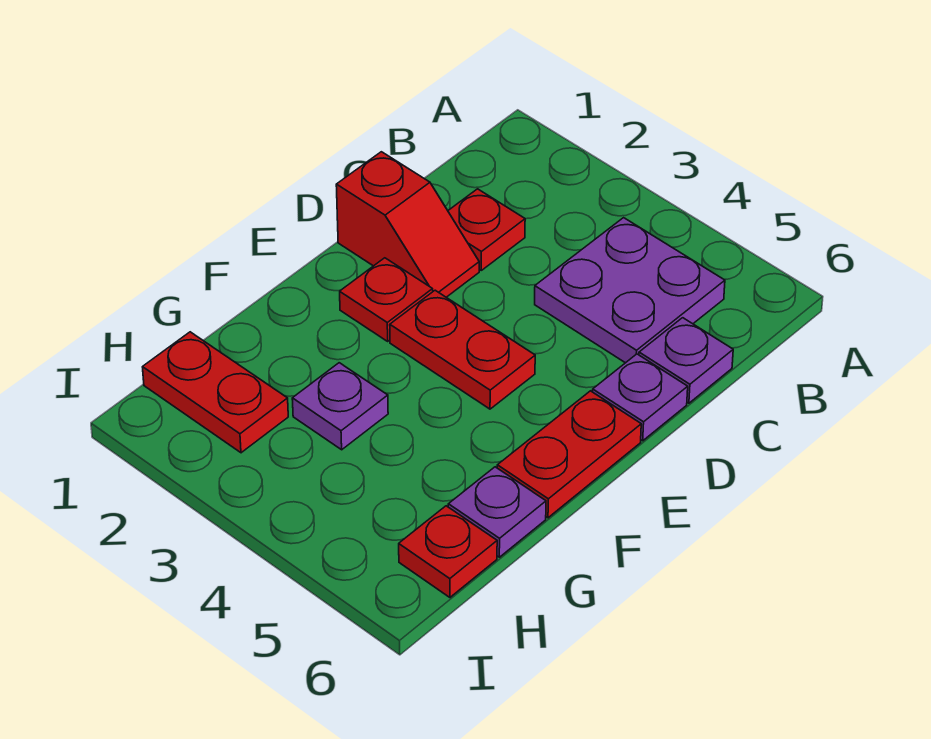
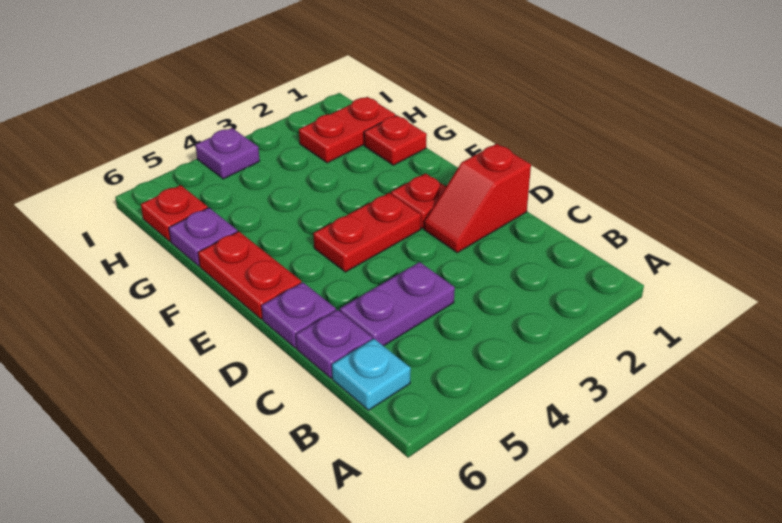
purple 2x2 plate [535,218,725,363] -> purple 1x2 plate [340,262,455,346]
none -> cyan 1x1 plate [332,339,411,410]
red 1x1 plate [448,189,525,270] -> red 1x1 plate moved to [364,115,427,165]
purple 1x1 plate [292,363,388,450] -> purple 1x1 plate moved to [196,128,260,179]

